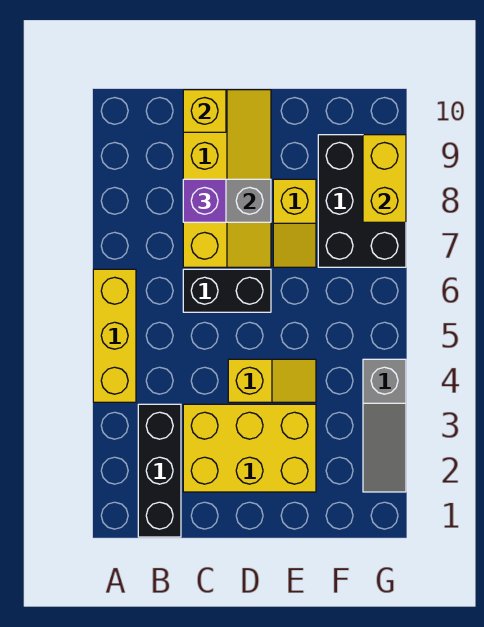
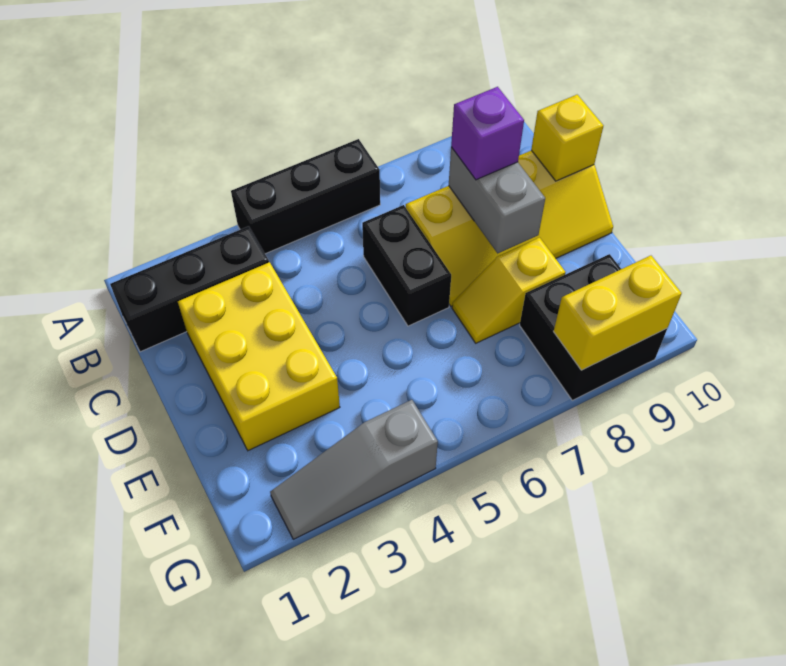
yellow 1x3 brick [93,269,136,402] -> black 1x3 brick [231,139,380,254]
yellow 1x2 slope [228,359,316,402] -> none
black 2x3 brick [318,135,406,267] -> black 2x2 brick [520,254,667,400]

